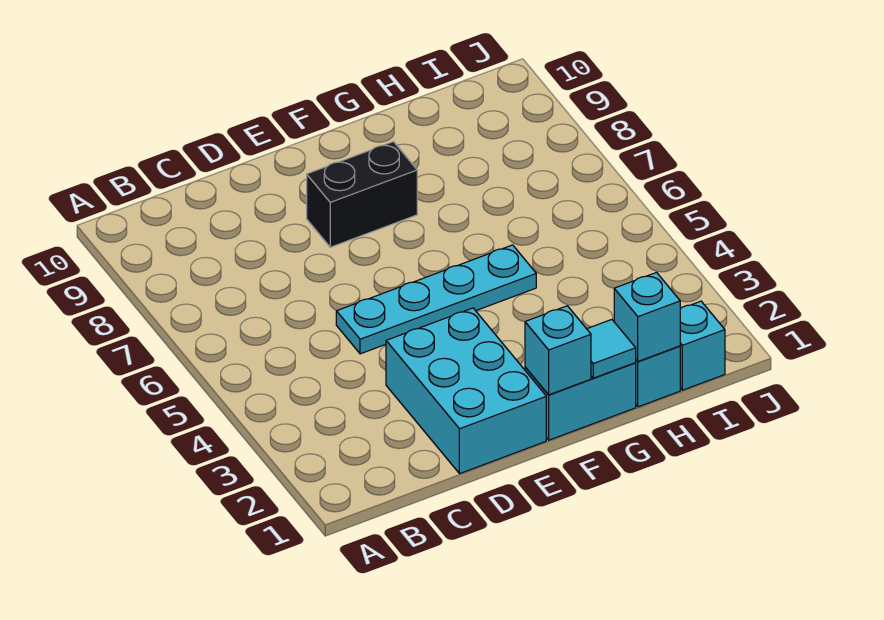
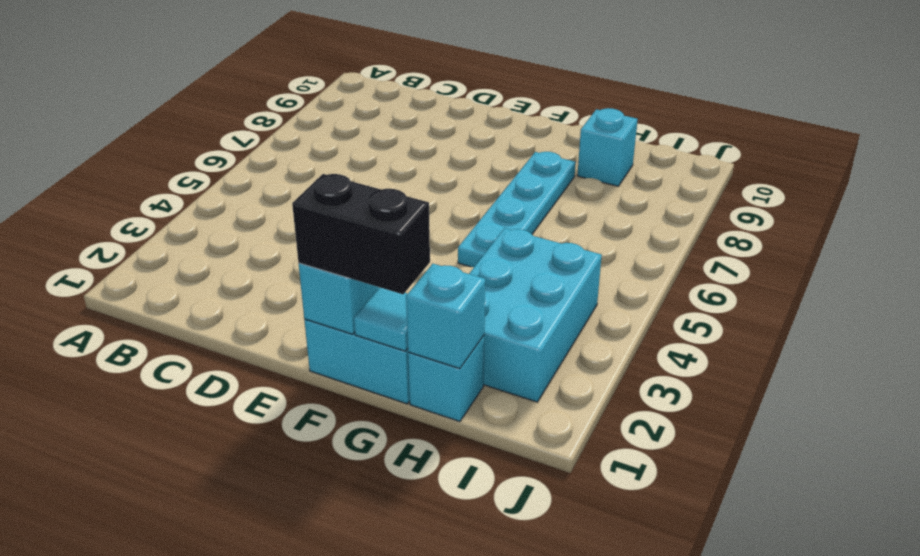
cyan 2x3 brick [386,308,546,474] -> cyan 2x3 brick moved to [469,228,602,402]
cyan 1x4 plate [336,245,536,354] -> cyan 1x4 plate turned to [458,152,576,267]
black 1x2 brick [307,142,417,247] -> black 1x2 brick moved to [292,174,430,294]
cyan 1x1 brick [680,301,725,390] -> cyan 1x1 brick moved to [577,108,638,186]

